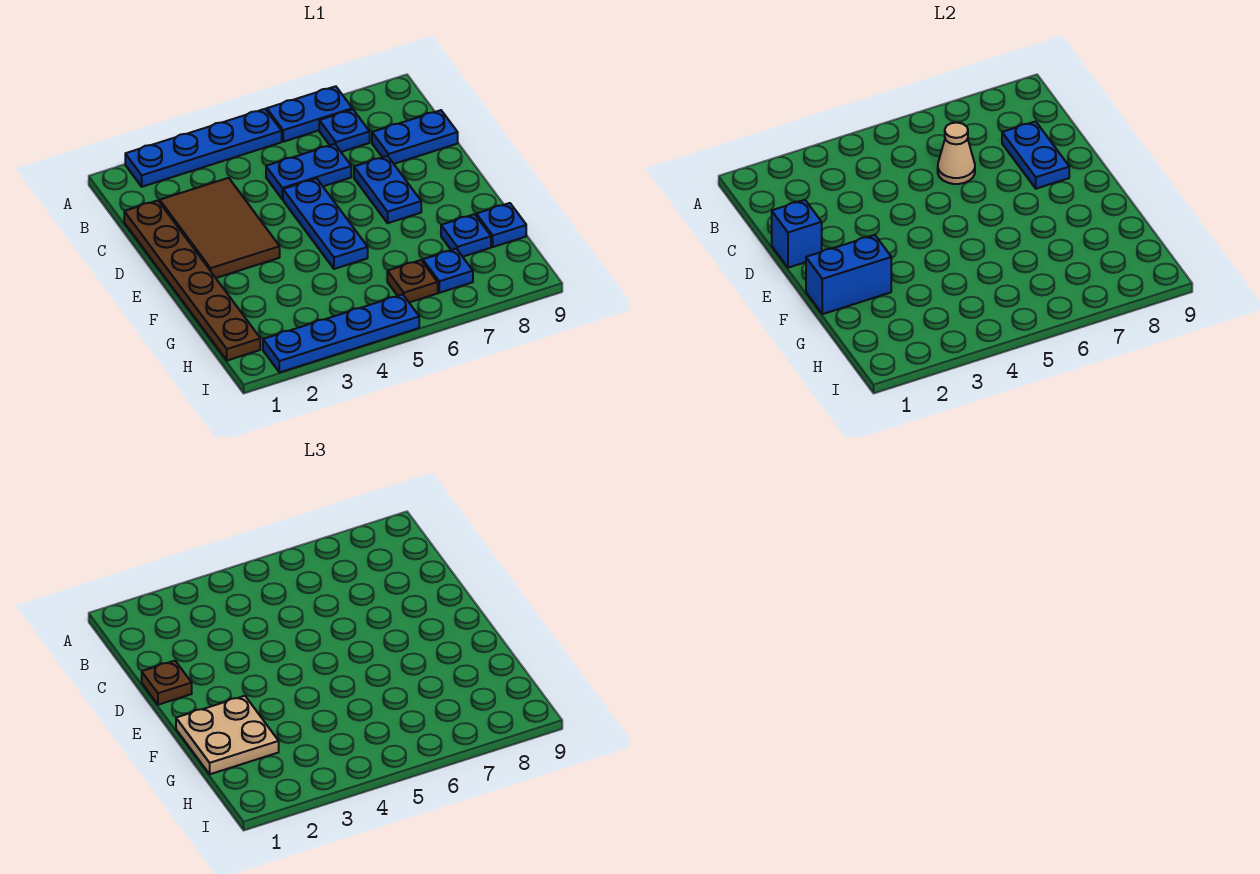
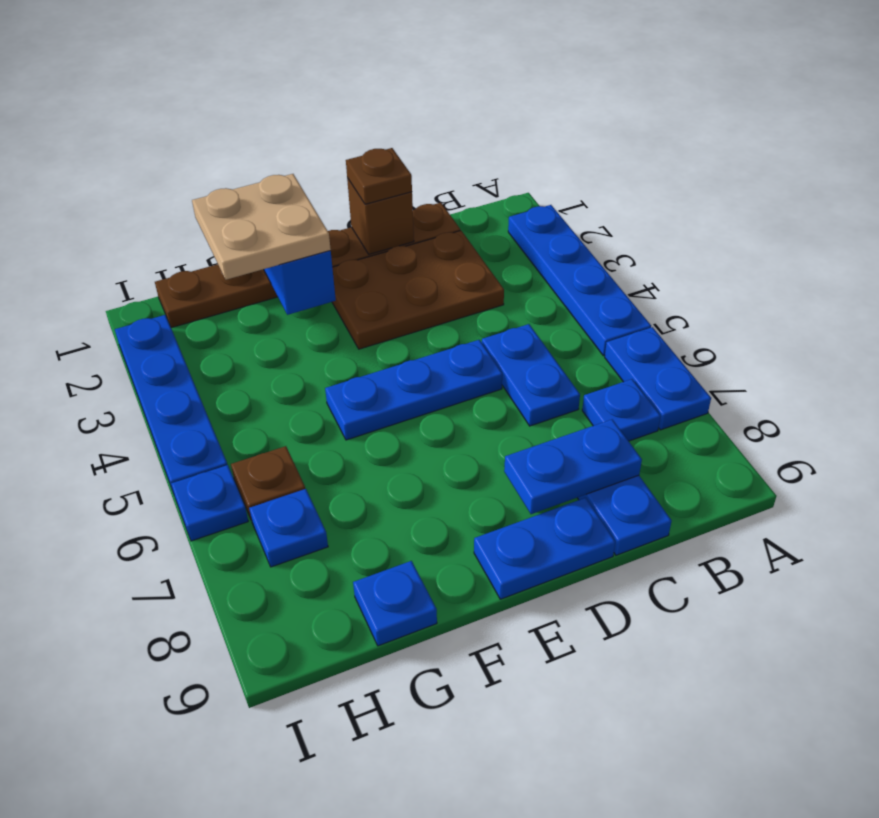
brown 2x3 tile [160,178,280,278] -> brown 2x3 plate [332,230,504,349]
tan 1x1 cone [938,123,975,184] -> none
blue 1x1 brick [772,200,822,268] -> brown 1x1 brick [347,178,414,254]
blue 1x2 plate [354,156,421,223] -> blue 1x2 plate moved to [474,498,615,599]
blue 1x1 plate [441,214,491,257] -> blue 1x1 plate moved to [171,465,248,541]

